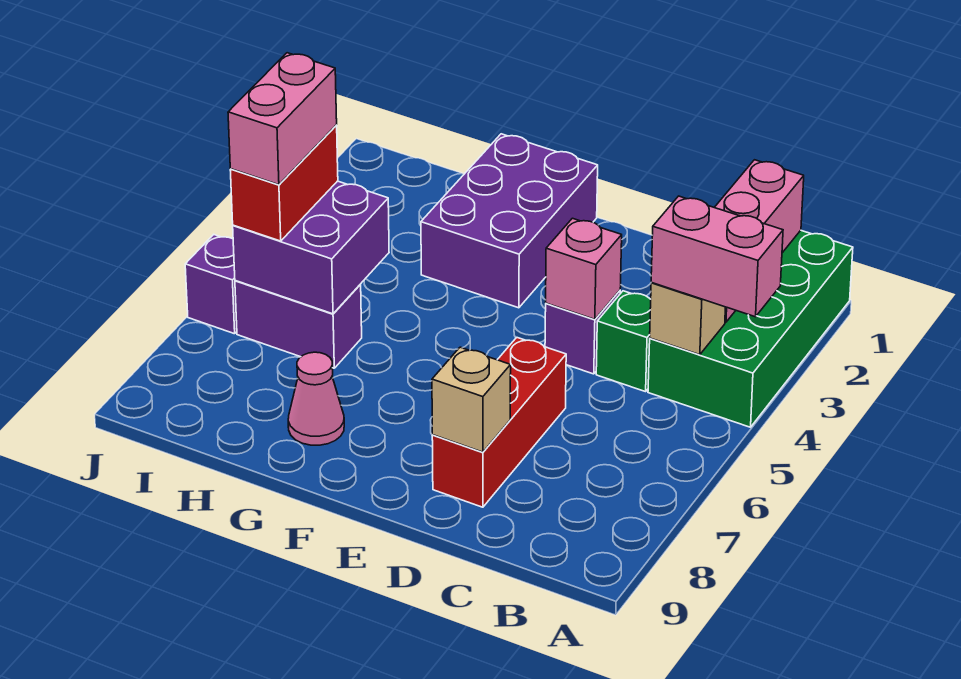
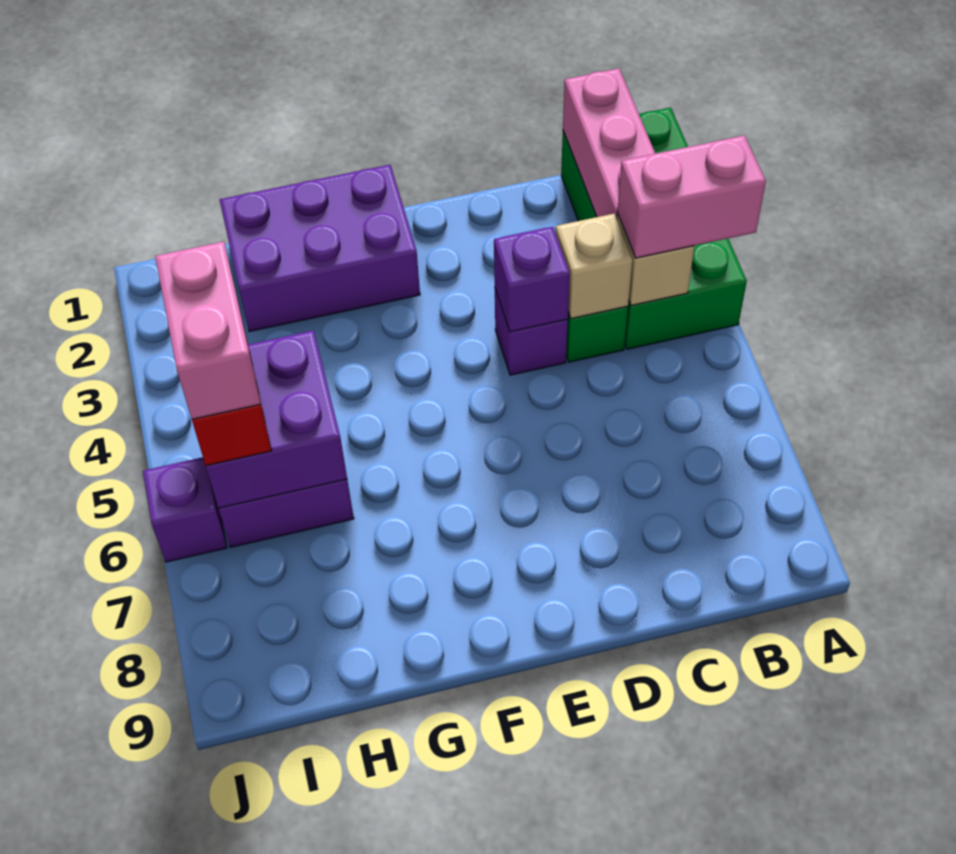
pink 1x1 brick [546,218,622,319] -> purple 1x1 brick [494,226,570,332]
red 1x3 brick [432,338,566,507] -> none
tan 1x1 brick [432,347,511,452] -> tan 1x1 brick moved to [556,214,632,319]
purple 2x3 brick [421,134,598,308] -> purple 2x3 brick turned to [220,165,420,332]
pink 1x1 cone [288,352,344,445] -> none

